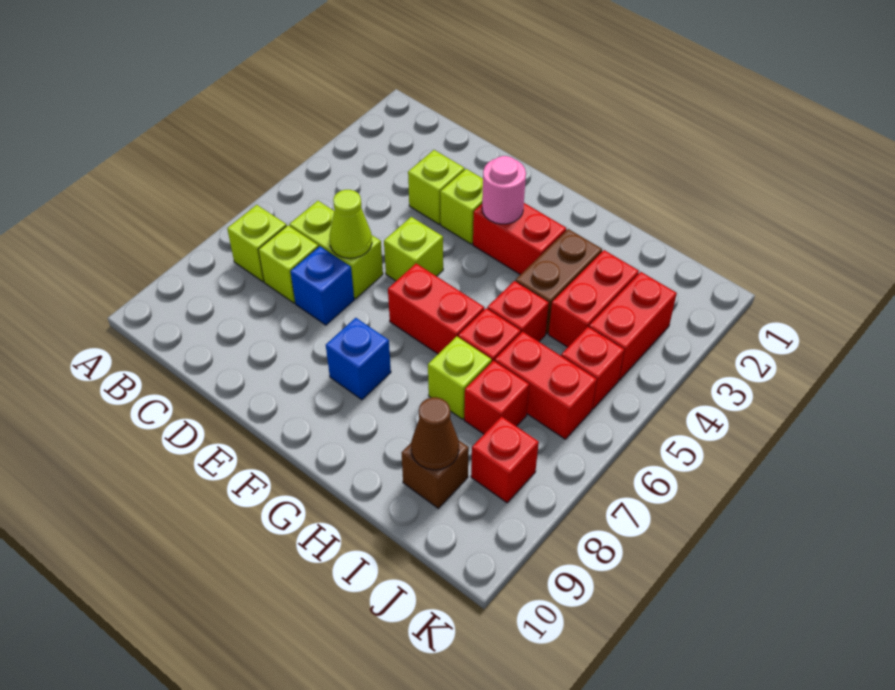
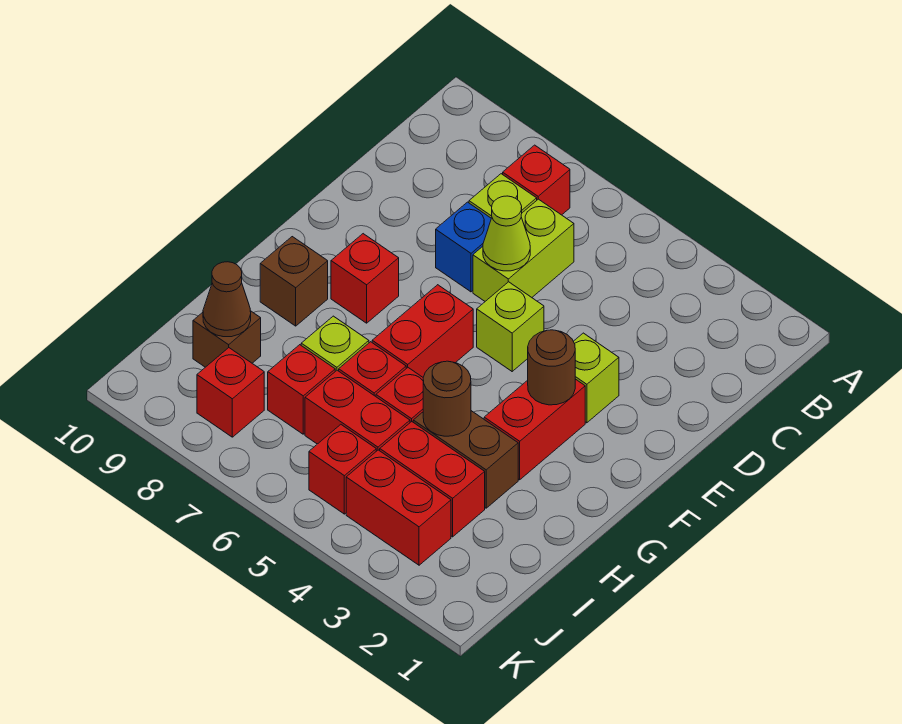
lime 1x1 brick [227,205,287,282] -> red 1x1 brick [503,145,570,215]
lime 1x1 brick [408,150,465,224] -> none
pink 1x1 round brick [482,156,526,224] -> brown 1x1 round brick [528,330,575,405]
blue 1x1 brick [326,318,391,400] -> red 1x1 brick [331,234,399,323]
none -> brown 1x1 brick [260,237,328,326]
none -> brown 1x1 round brick [423,361,471,436]
red 1x2 brick [495,332,597,439] -> red 1x2 brick turned to [305,370,410,451]

